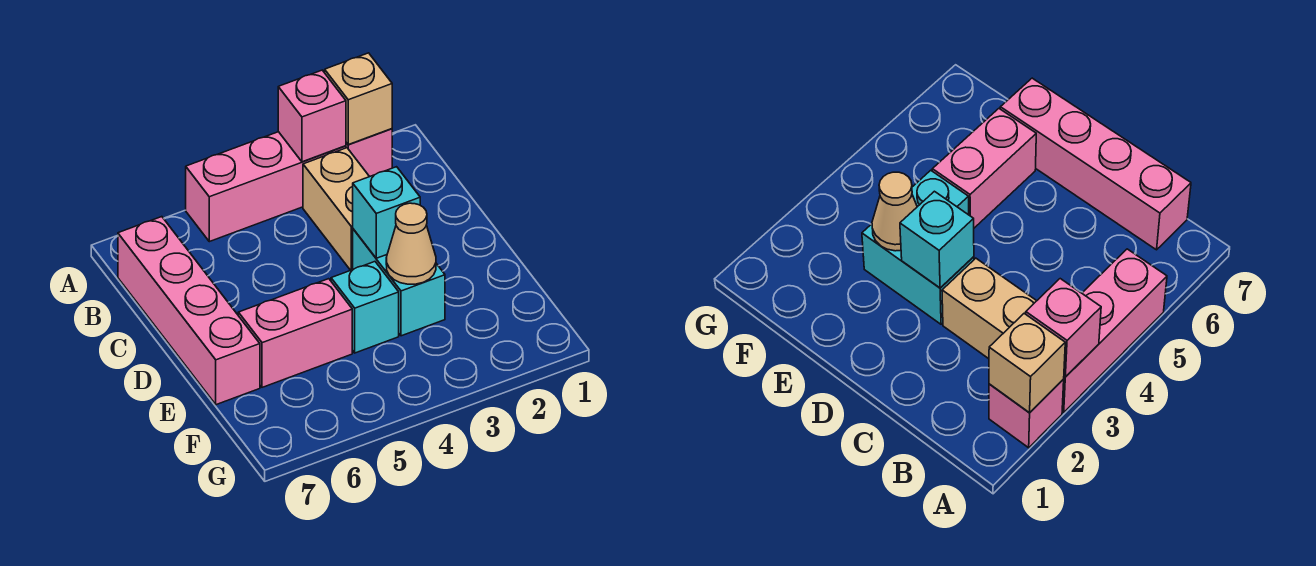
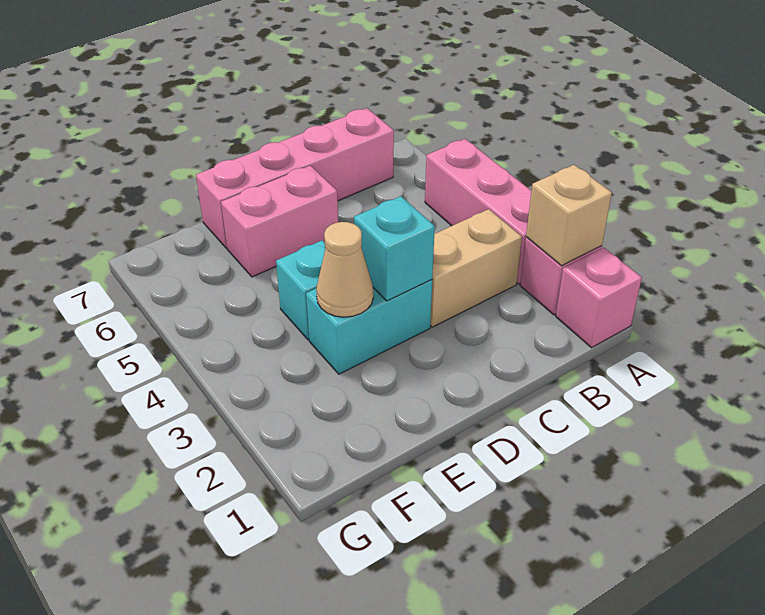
pink 1x1 brick [278,70,346,162] -> pink 1x1 brick moved to [556,248,642,348]
pink 1x2 brick [238,279,352,387] -> pink 1x2 brick turned to [221,166,338,277]

